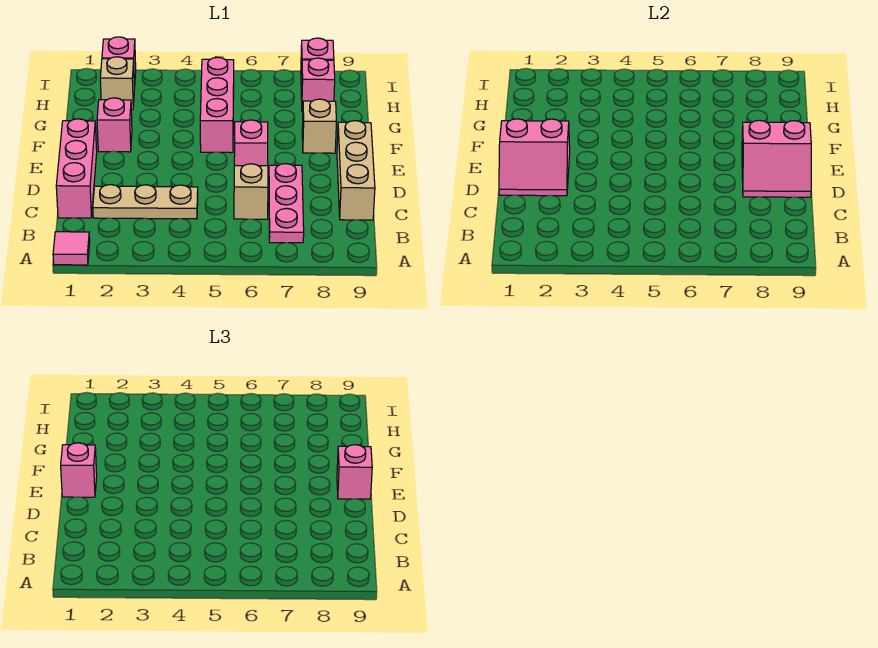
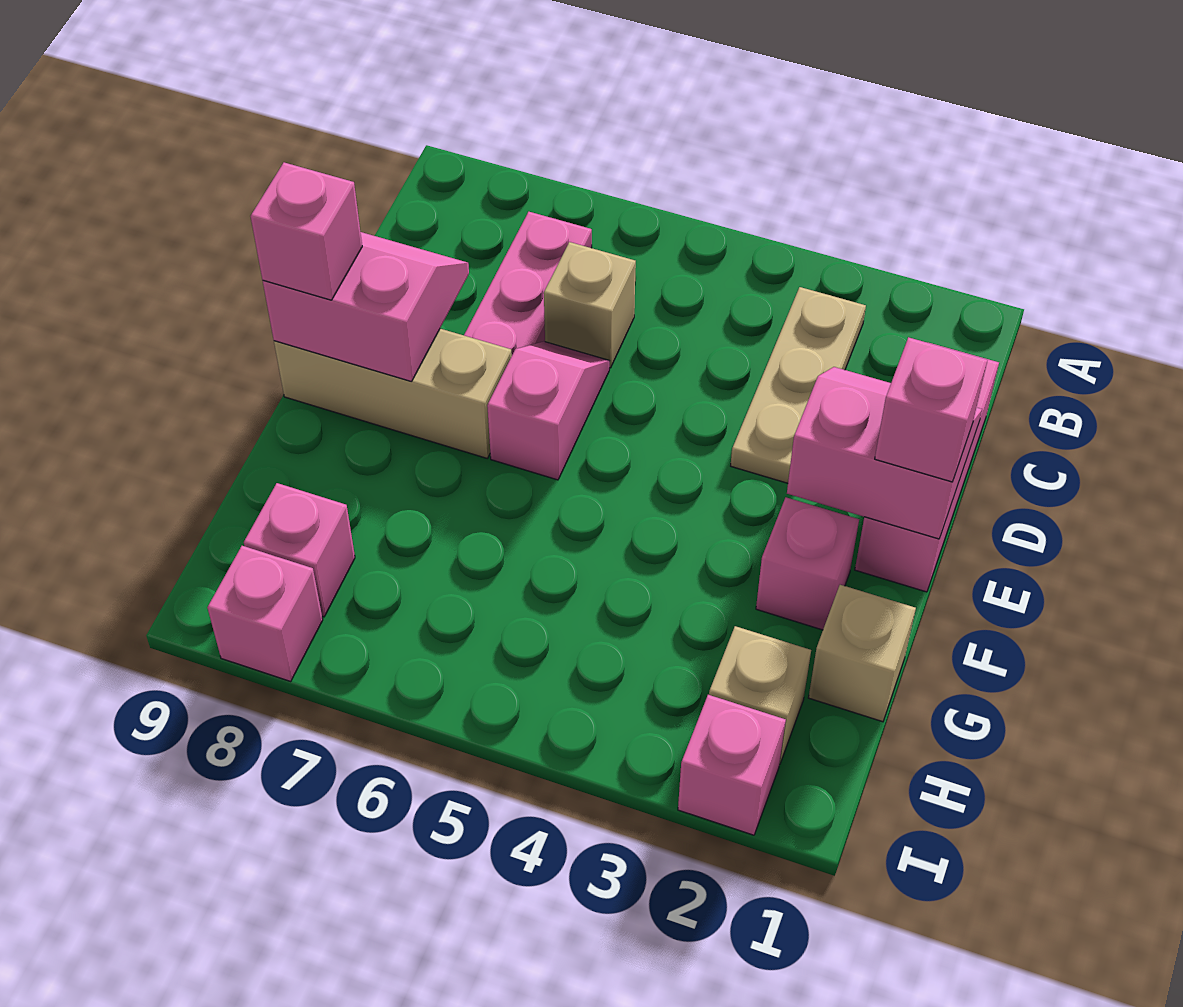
pink 1x1 tile [53,232,90,265] -> none
tan 1x3 plate [93,185,198,219] -> tan 1x3 plate turned to [731,287,866,483]
tan 1x3 brick [337,121,375,220] -> tan 1x3 brick turned to [274,329,512,458]
pink 1x3 brick [200,57,234,153] -> none
tan 1x1 brick [302,99,336,153] -> tan 1x1 brick moved to [808,585,916,722]

